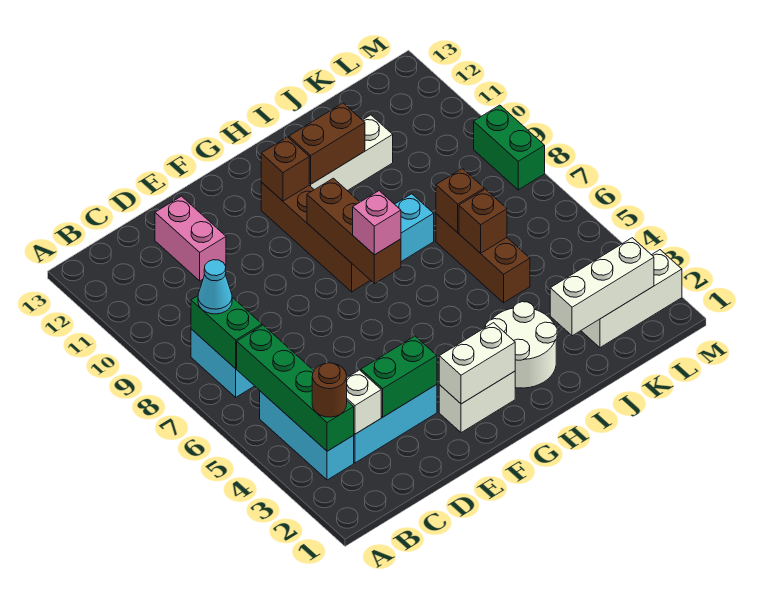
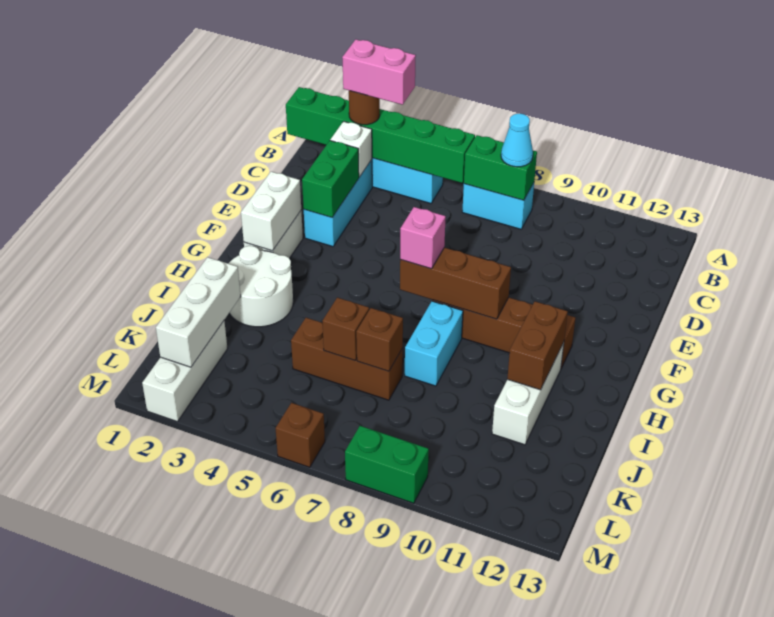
green 1x4 brick [236,325,354,451] -> green 1x6 brick [286,87,475,183]
pink 1x2 brick [155,196,226,281] -> pink 1x2 brick moved to [342,40,416,105]
brown 1x1 brick [261,137,309,201] -> brown 1x1 brick moved to [276,403,325,467]

